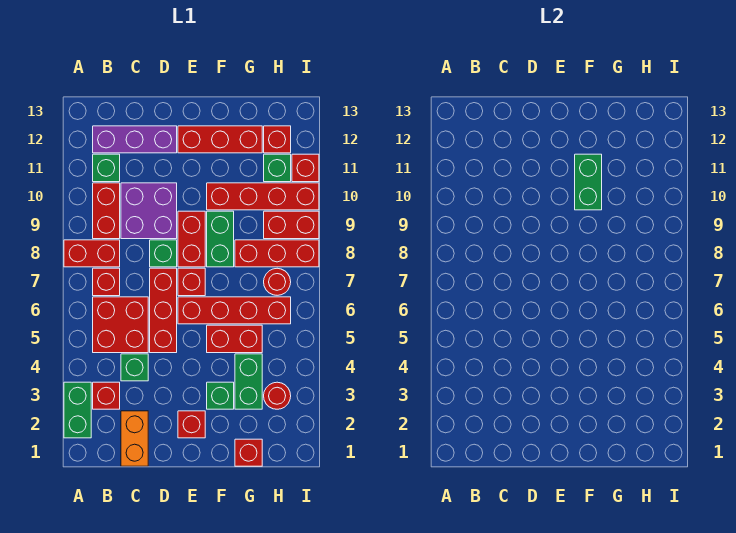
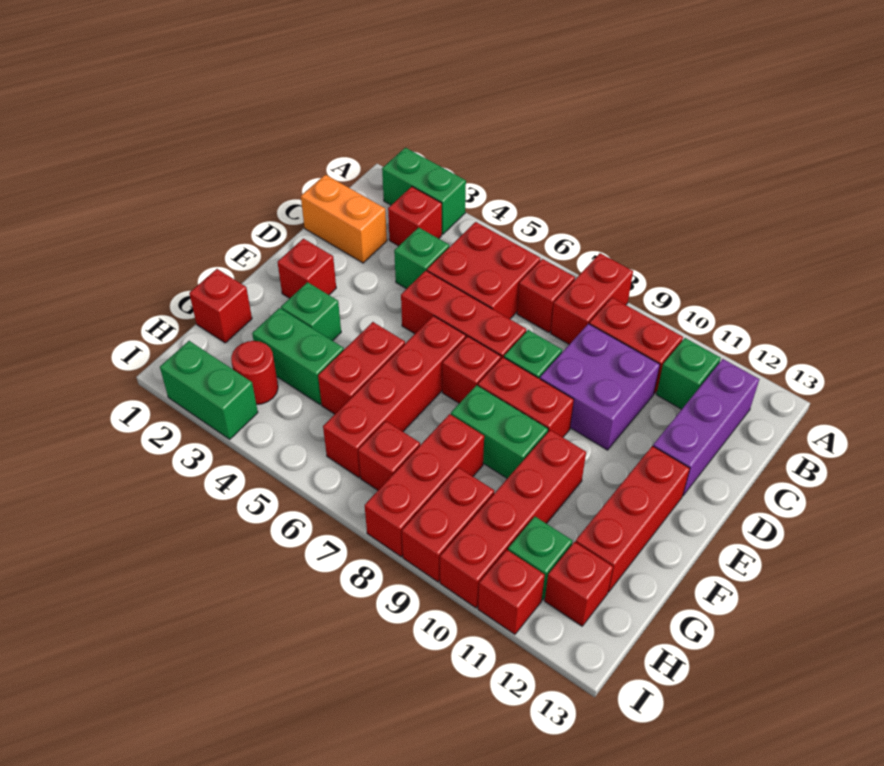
green 1x2 brick [575,154,602,210] -> green 1x2 brick moved to [160,341,258,439]
red 1x1 round brick [264,268,291,295] -> red 1x1 brick [358,421,420,490]

